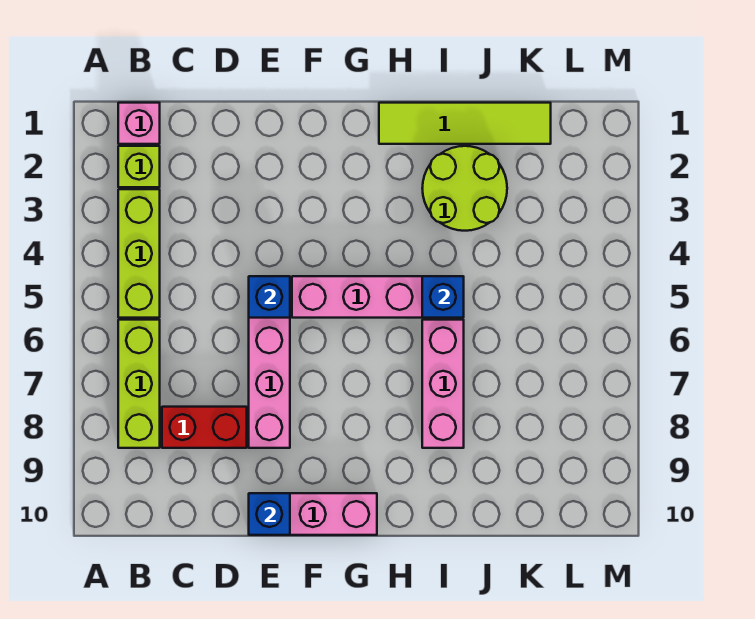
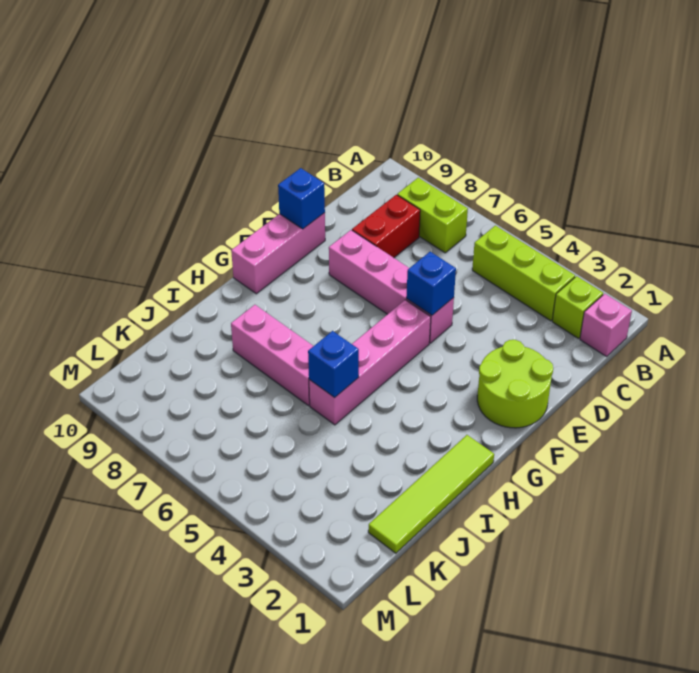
lime 1x3 brick [118,320,160,448] -> lime 1x2 brick [397,178,468,253]
lime 2x2 round brick [422,146,507,231] -> lime 2x2 round brick moved to [477,340,553,428]

